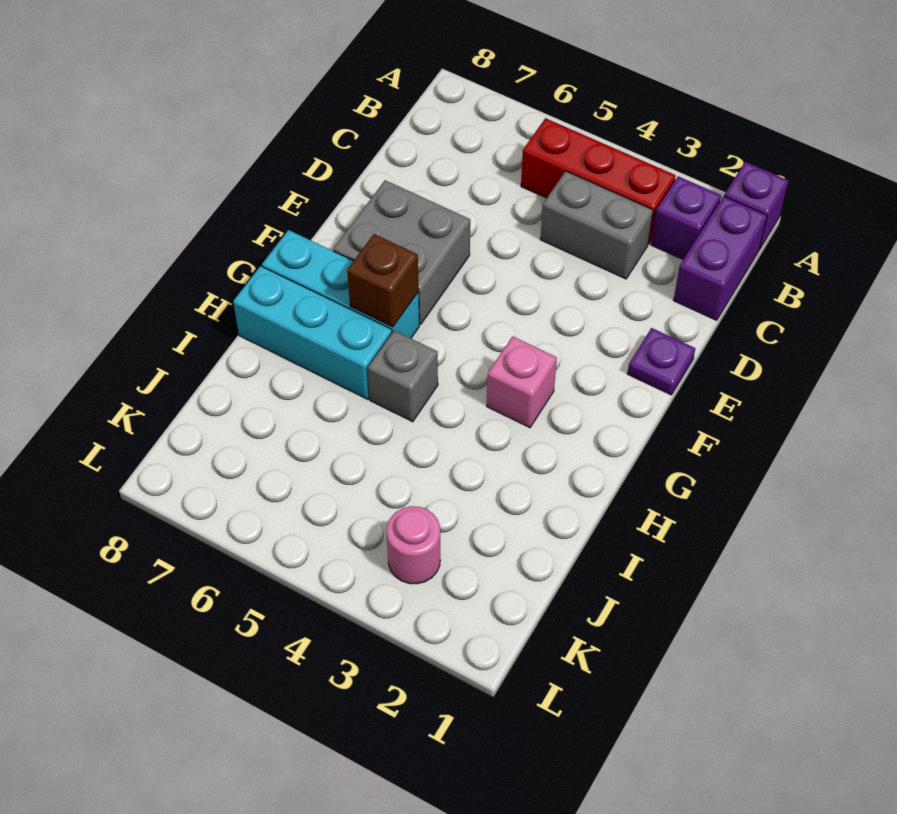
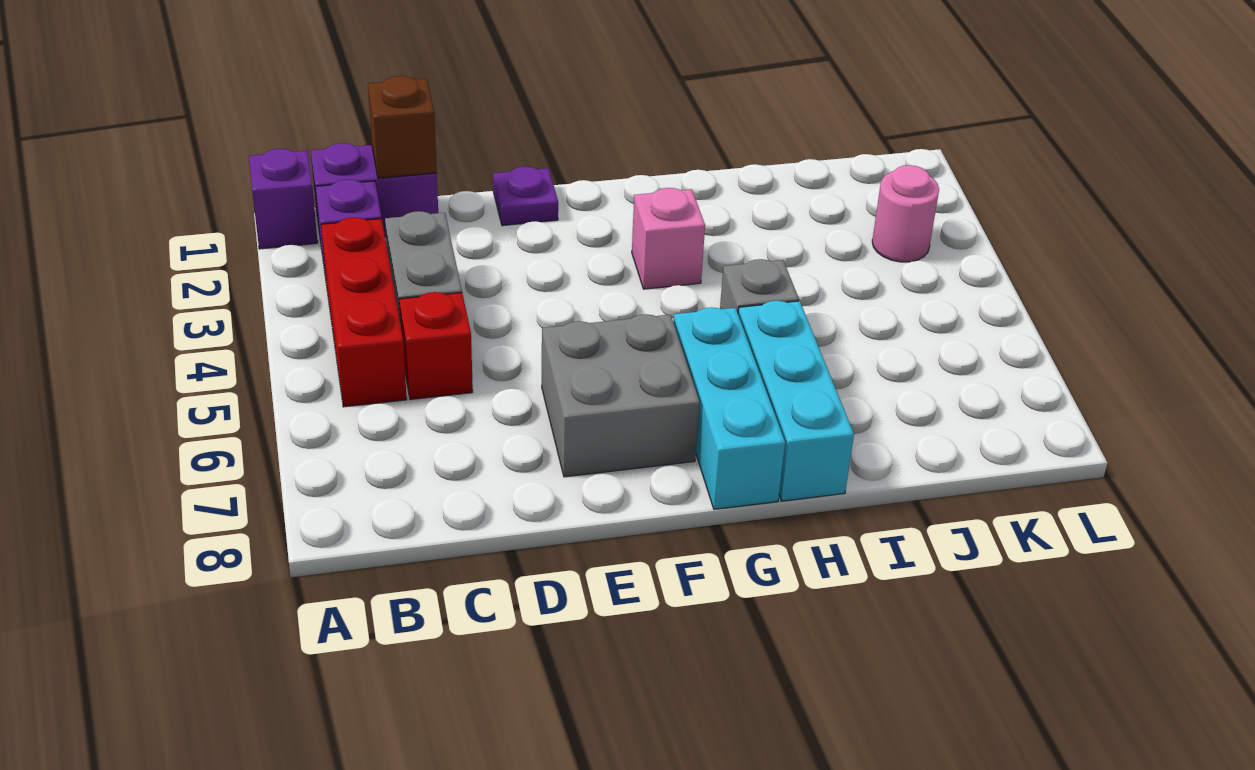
none -> red 1x1 brick [399,292,473,400]
brown 1x1 brick [347,234,419,327] -> brown 1x1 brick moved to [368,76,437,178]

